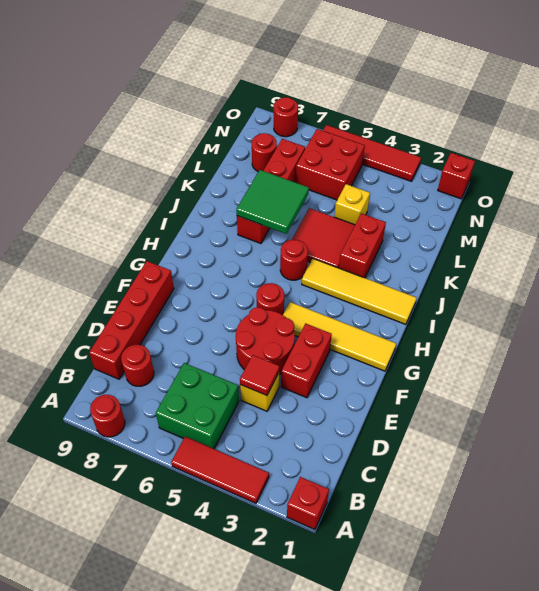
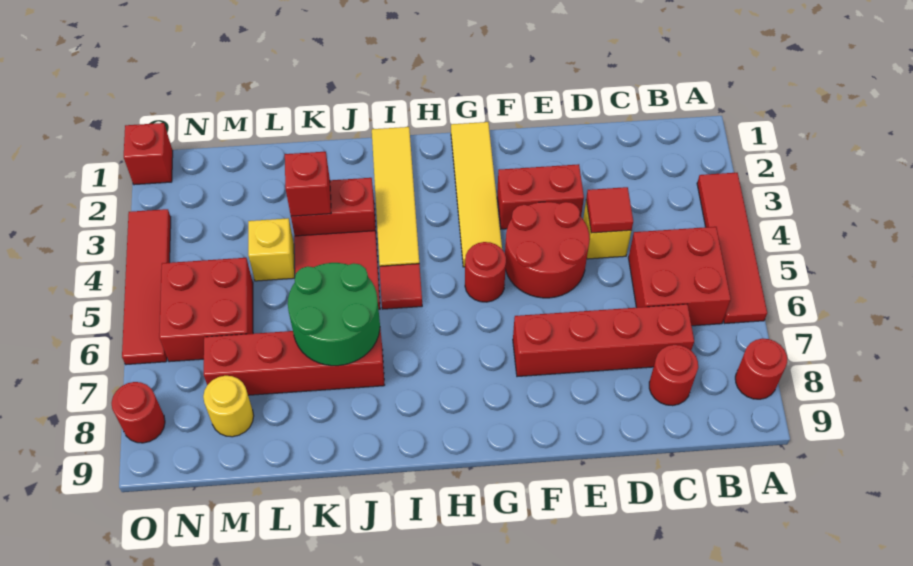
red 1x1 brick [287,477,329,530] -> red 1x1 brick moved to [285,152,331,216]
red 1x3 tile [171,437,269,503] -> red 1x4 tile [697,173,767,324]
green 2x2 brick [156,363,239,449] -> red 2x2 brick [629,227,731,326]
red 1x4 brick [89,261,174,379] -> red 1x4 brick moved to [513,304,694,377]
red 1x1 round brick [280,239,308,280] -> red 1x1 tile [380,264,422,309]
green 2x2 tile [236,170,309,234] -> green 2x2 round brick [288,263,380,366]
red 1x1 round brick [252,133,277,172] -> yellow 1x1 round brick [203,376,254,437]

